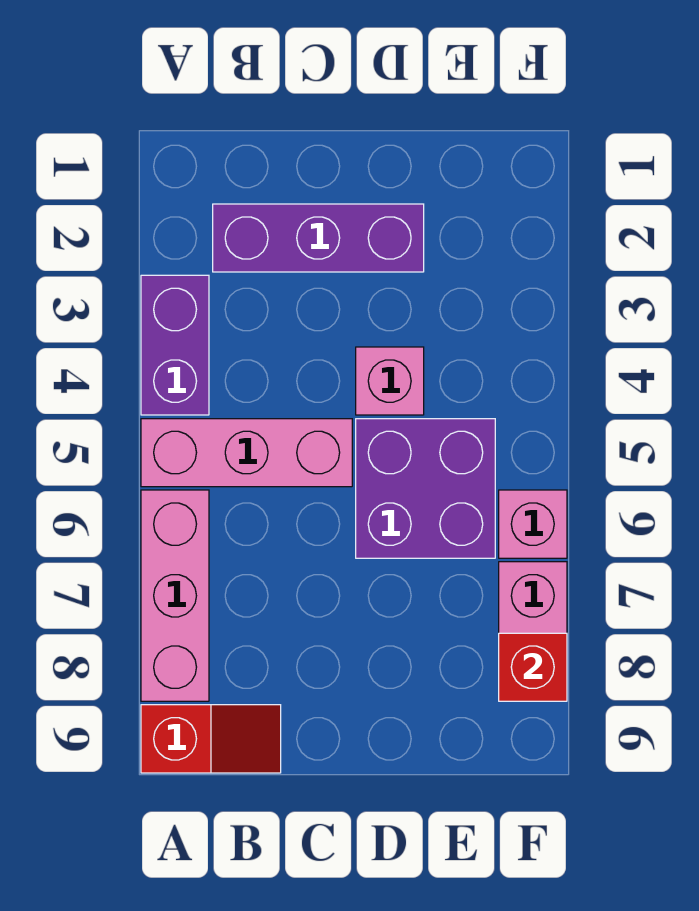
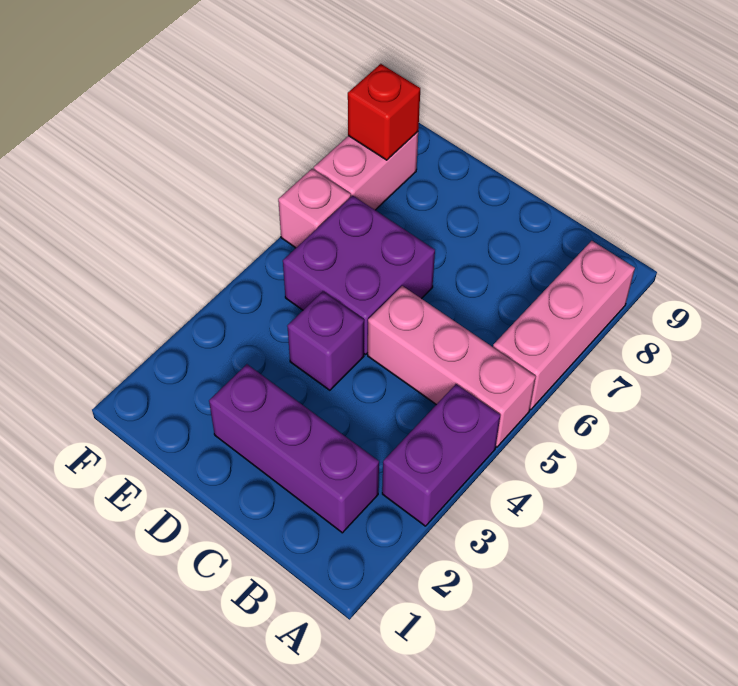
red 1x2 slope [141,705,281,773] -> none
pink 1x1 brick [356,347,424,415] -> purple 1x1 brick [287,292,364,390]

